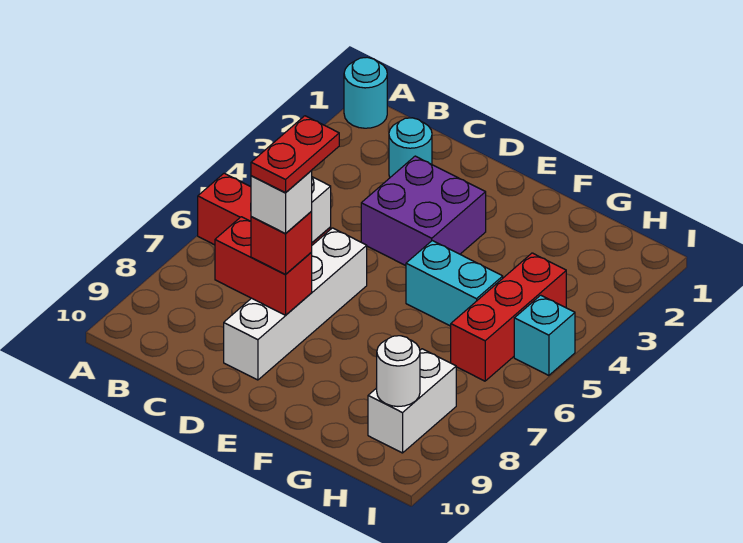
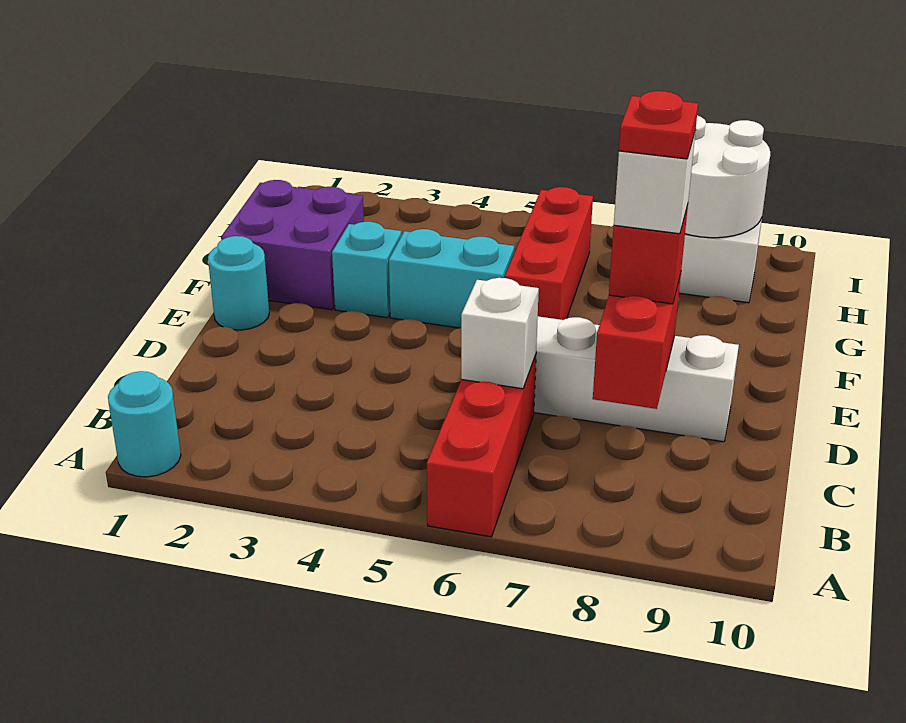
cyan 1x1 round brick [389,118,432,177] -> cyan 1x1 round brick moved to [208,236,269,330]
purple 2x2 brick [361,156,486,266] -> purple 2x2 brick moved to [221,180,364,310]
red 1x2 plate [251,116,339,193] -> red 1x1 plate [619,91,698,159]
cyan 1x2 brick [406,241,503,326] -> cyan 1x2 brick turned to [389,229,514,328]
red 1x3 brick [451,253,566,381] -> red 1x3 brick turned to [505,187,593,320]
white 1x1 round brick [376,336,420,406] -> white 2x2 round brick [685,116,770,238]
cyan 1x1 brick [514,295,575,376] -> cyan 1x1 brick moved to [332,222,402,318]

